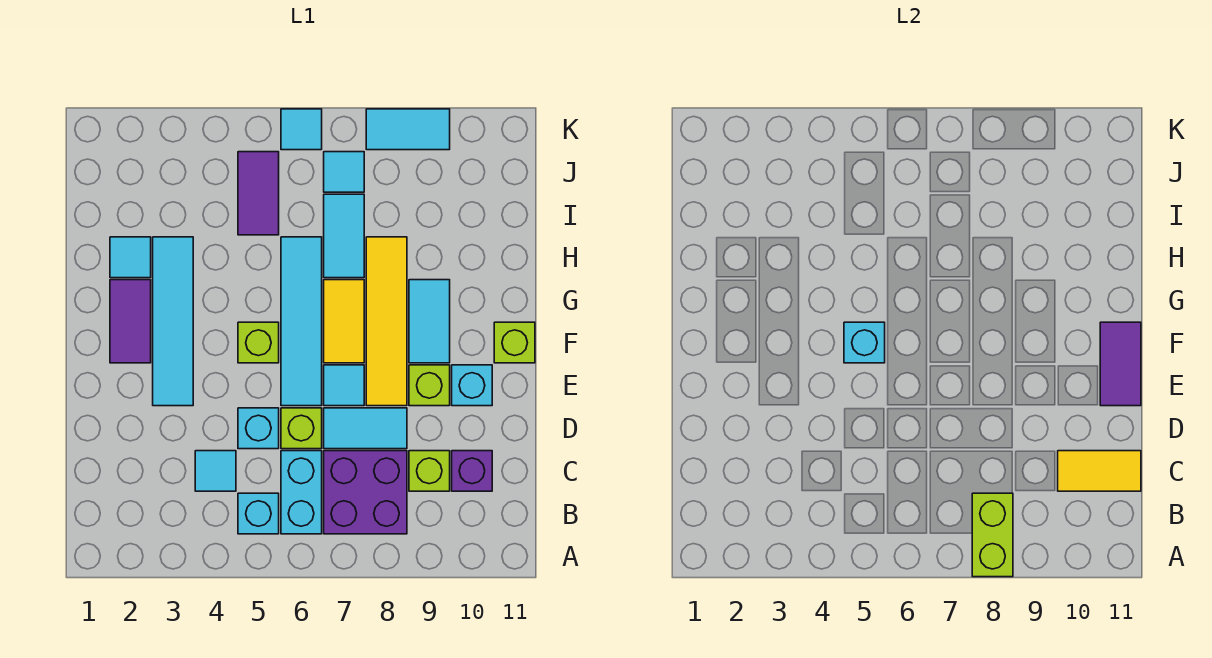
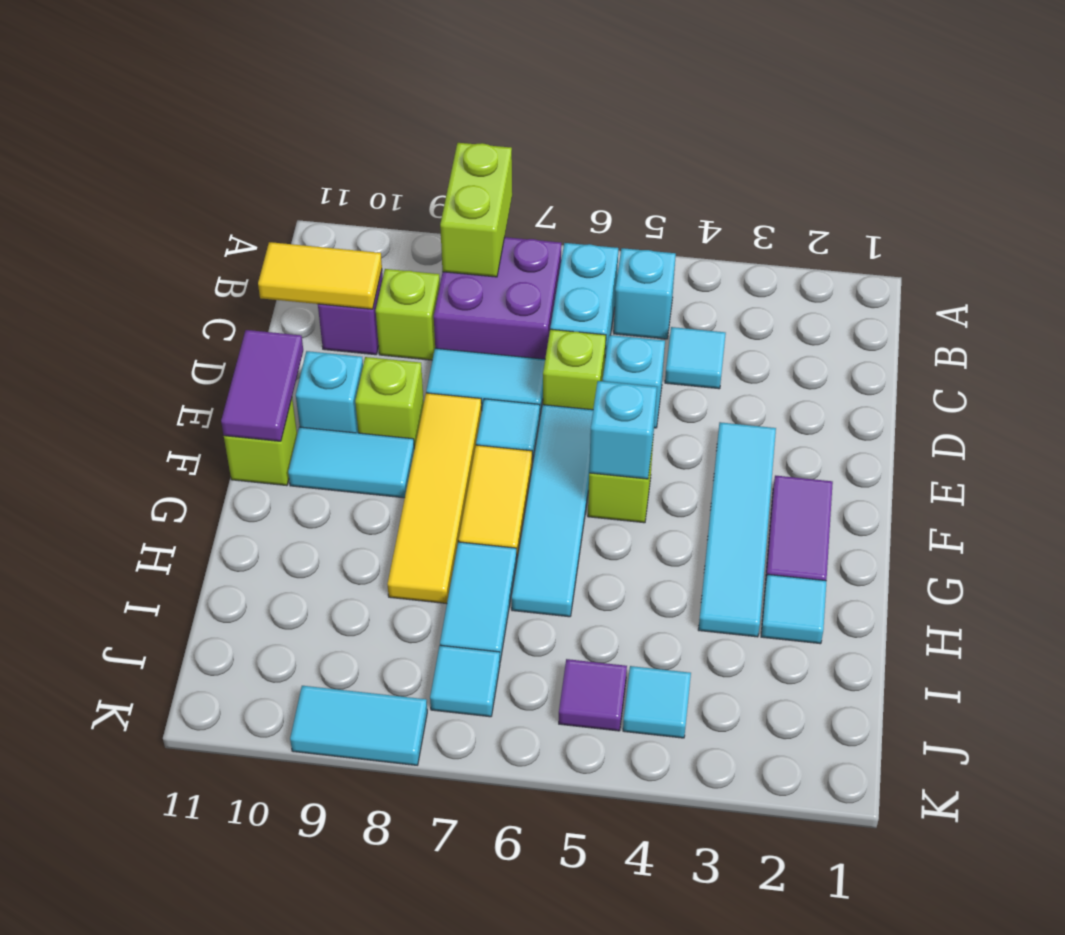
cyan 1x2 tile [409,280,450,363] -> cyan 1x2 tile turned to [288,427,414,498]
purple 1x2 tile [238,152,279,235] -> purple 1x1 tile [559,659,627,731]
cyan 1x1 tile [281,109,322,150] -> cyan 1x1 tile moved to [623,666,691,738]

